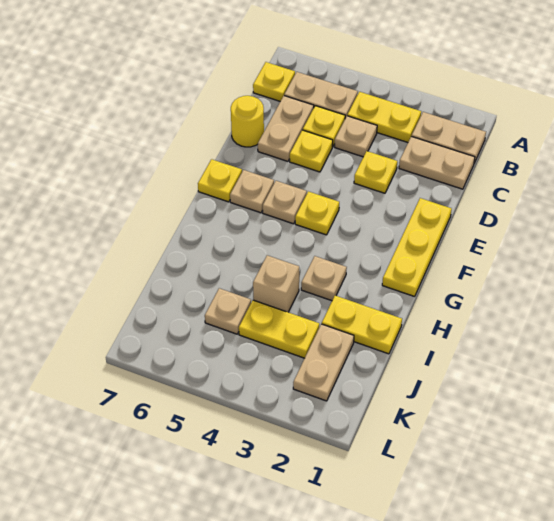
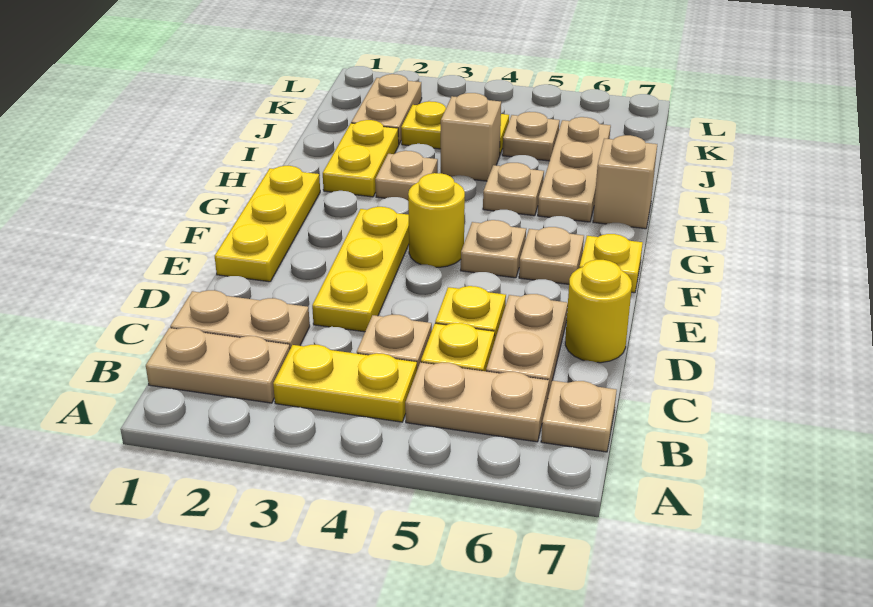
yellow 1x1 plate [253,62,295,101] -> tan 1x1 plate [541,381,617,452]
yellow 1x1 plate [354,151,397,193] -> yellow 1x3 plate [312,207,409,332]
yellow 1x1 plate [295,191,339,235] -> yellow 1x1 round brick [408,173,465,267]
none -> tan 1x1 plate [483,163,544,216]
none -> tan 1x3 plate [538,117,611,222]
none -> tan 1x1 brick [593,135,657,229]
yellow 1x2 plate [322,296,402,354] -> yellow 1x2 plate turned to [323,120,399,197]

